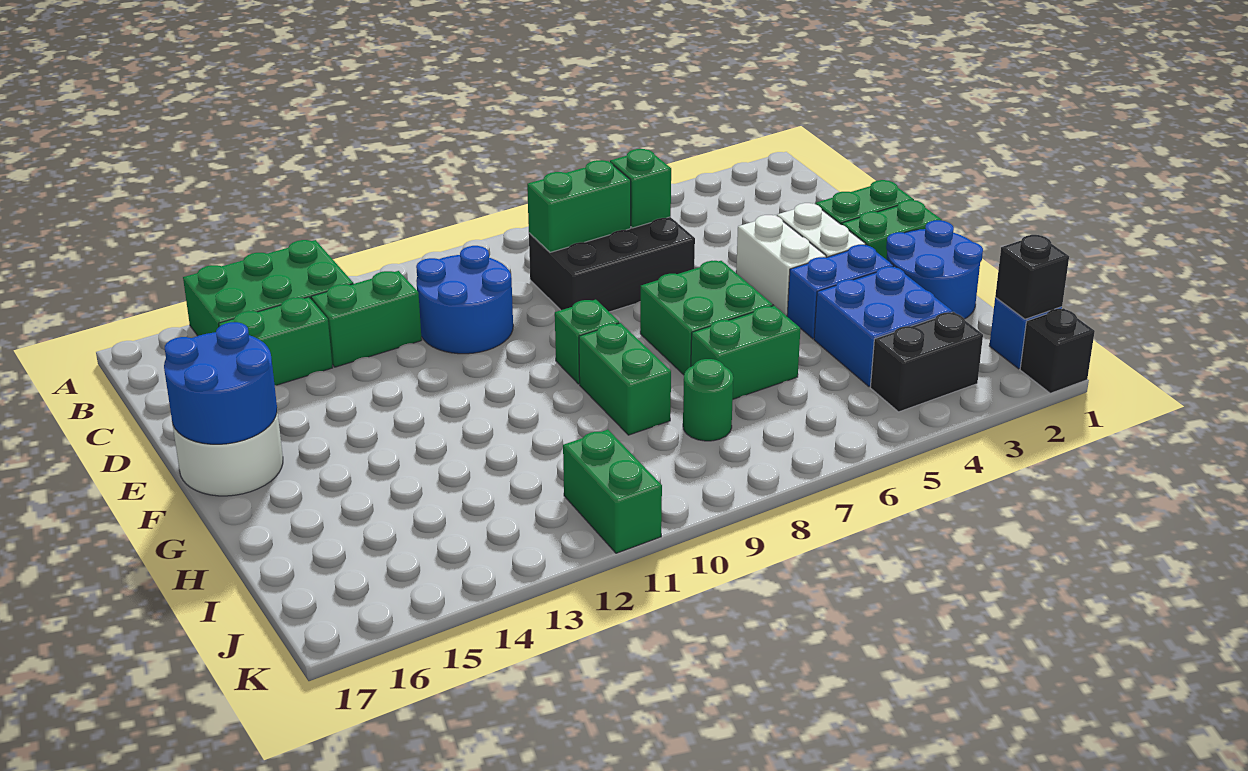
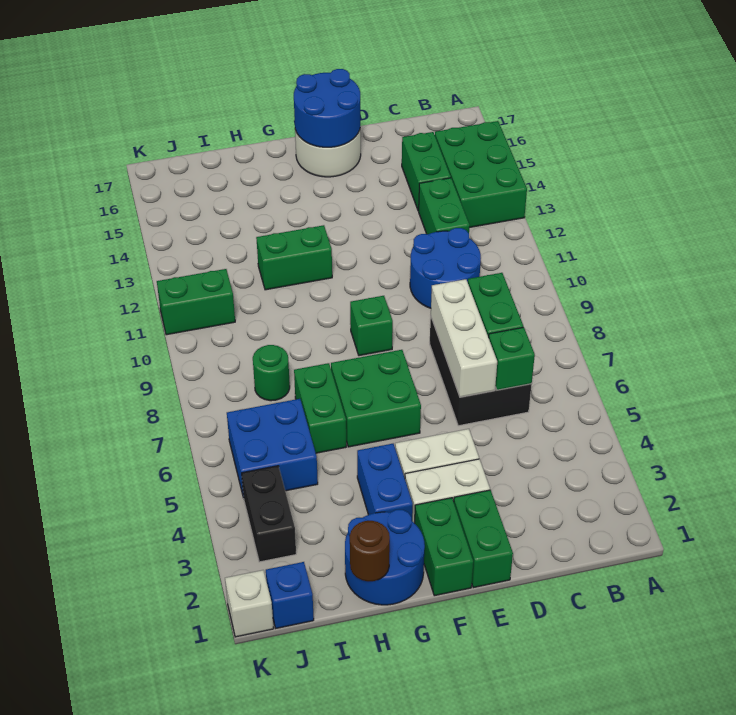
none -> white 1x3 brick [431,279,497,397]
green 1x2 brick [579,323,671,435] -> green 1x2 brick moved to [256,225,332,290]
none -> brown 1x1 round brick [350,521,390,581]
blue 2x2 brick [814,266,952,387] -> blue 2x2 brick moved to [227,399,318,497]
black 1x1 brick [995,235,1069,319] -> none
black 1x1 brick [1020,308,1095,393] -> white 1x1 brick [225,570,274,637]

